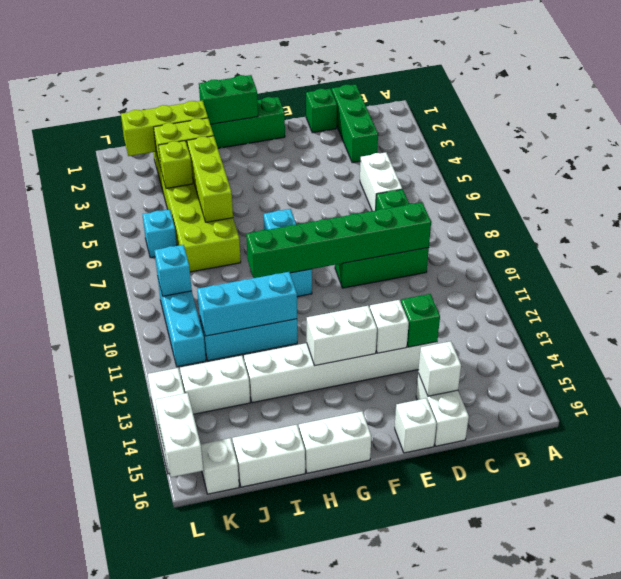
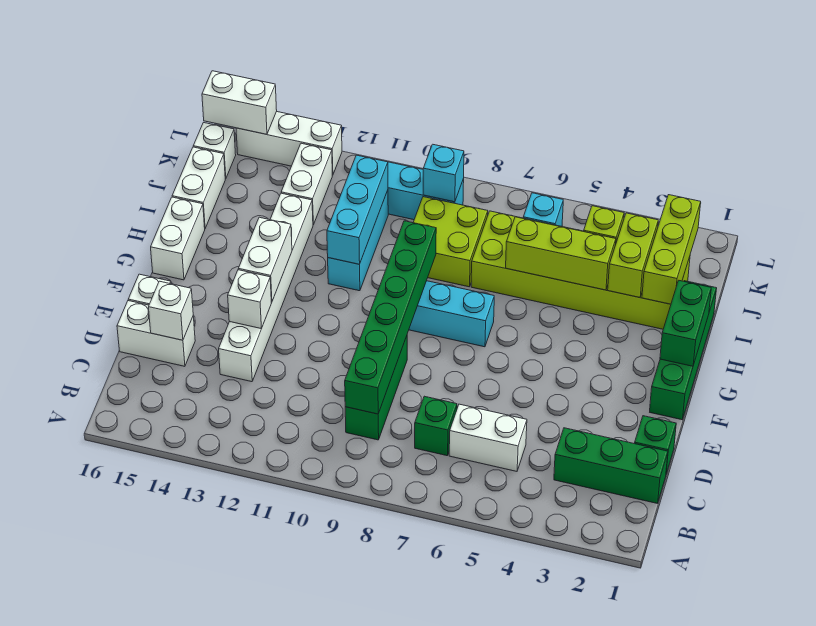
green 1x1 brick [401,294,440,347] -> none
none -> lime 2x2 brick [413,197,488,287]

